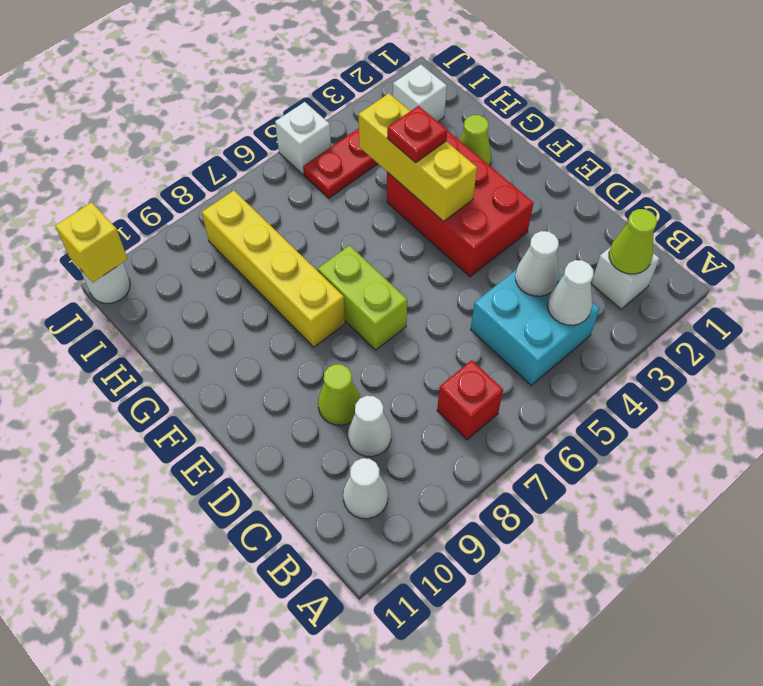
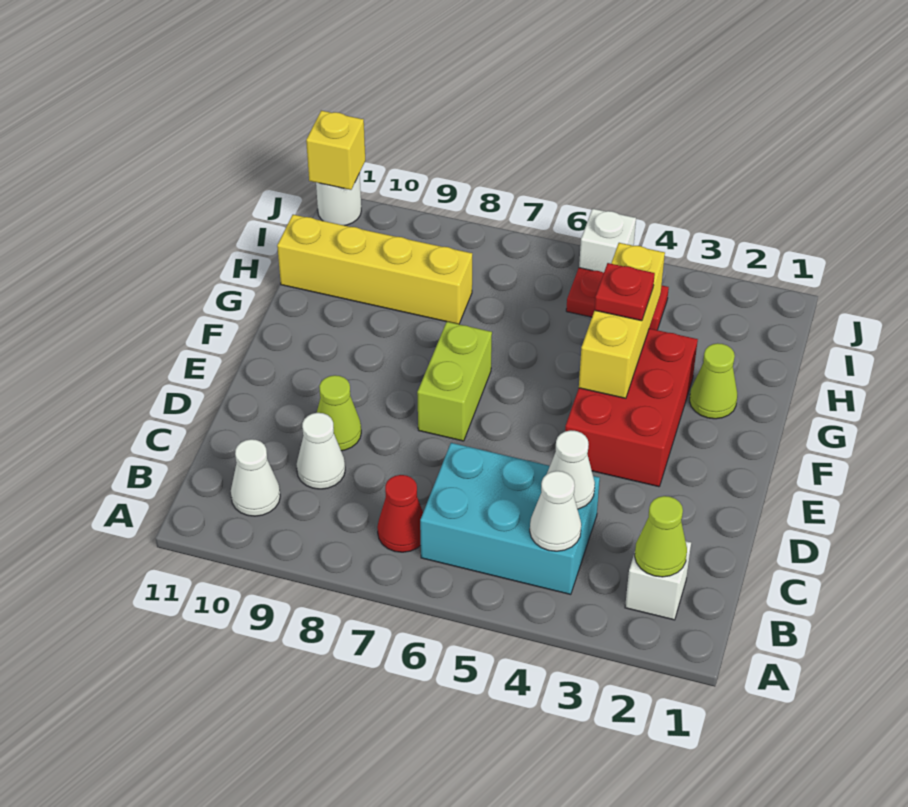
cyan 2x2 brick [471,270,600,385] -> cyan 2x3 brick [420,443,600,595]
red 1x1 brick [437,360,503,440] -> red 1x1 cone [377,475,423,552]
yellow 1x4 brick [202,191,345,347] -> yellow 1x4 brick turned to [277,215,472,324]
white 1x1 brick [393,65,447,121] -> none

